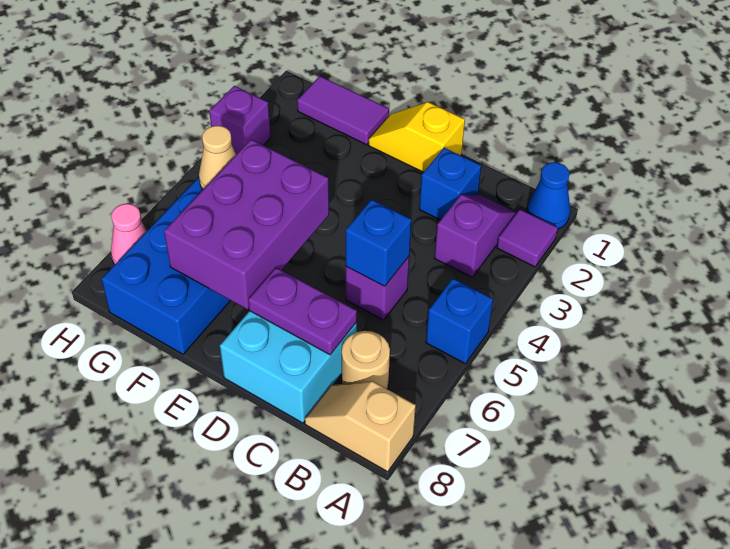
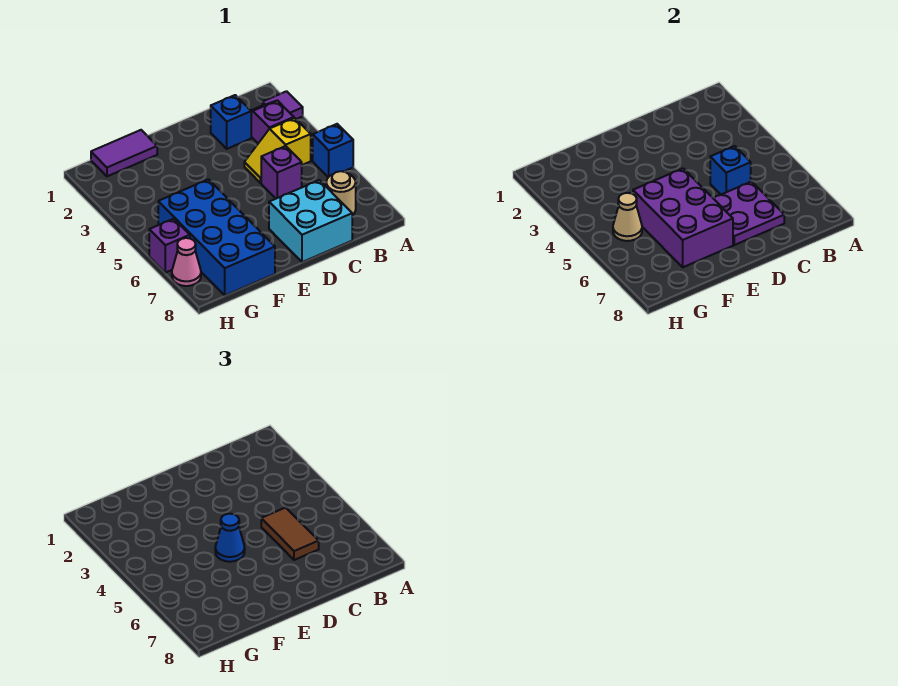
blue 1x1 cone [527,162,570,229] -> blue 1x1 cone moved to [215,514,245,562]
tan 1x2 slope [305,381,416,472] -> none
none -> brown 1x2 tile [261,508,319,560]
purple 1x2 plate [248,268,357,355] -> purple 2x2 plate [713,182,784,245]
yellow 1x2 slope [369,102,465,172] -> yellow 1x2 slope moved to [244,118,311,183]
purple 1x1 brick [209,86,271,155] -> purple 1x1 brick moved to [149,219,190,273]

